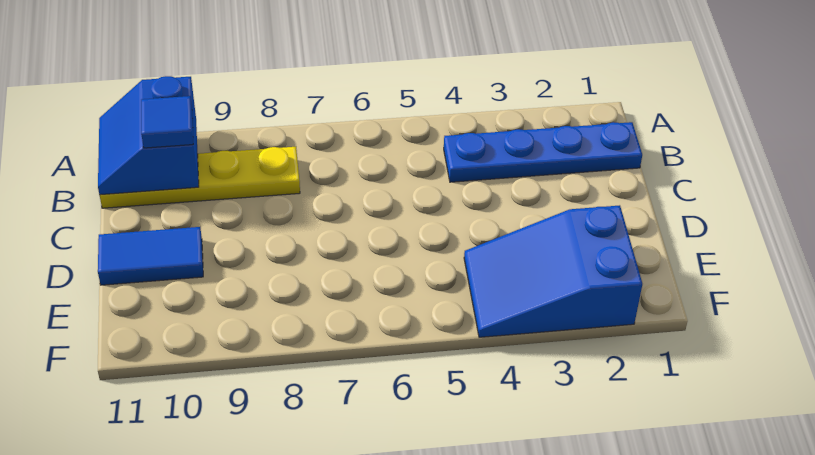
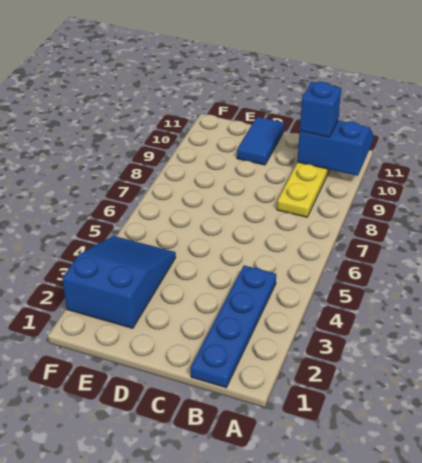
blue 1x1 tile [141,96,193,148] -> blue 1x1 brick [300,82,341,137]

